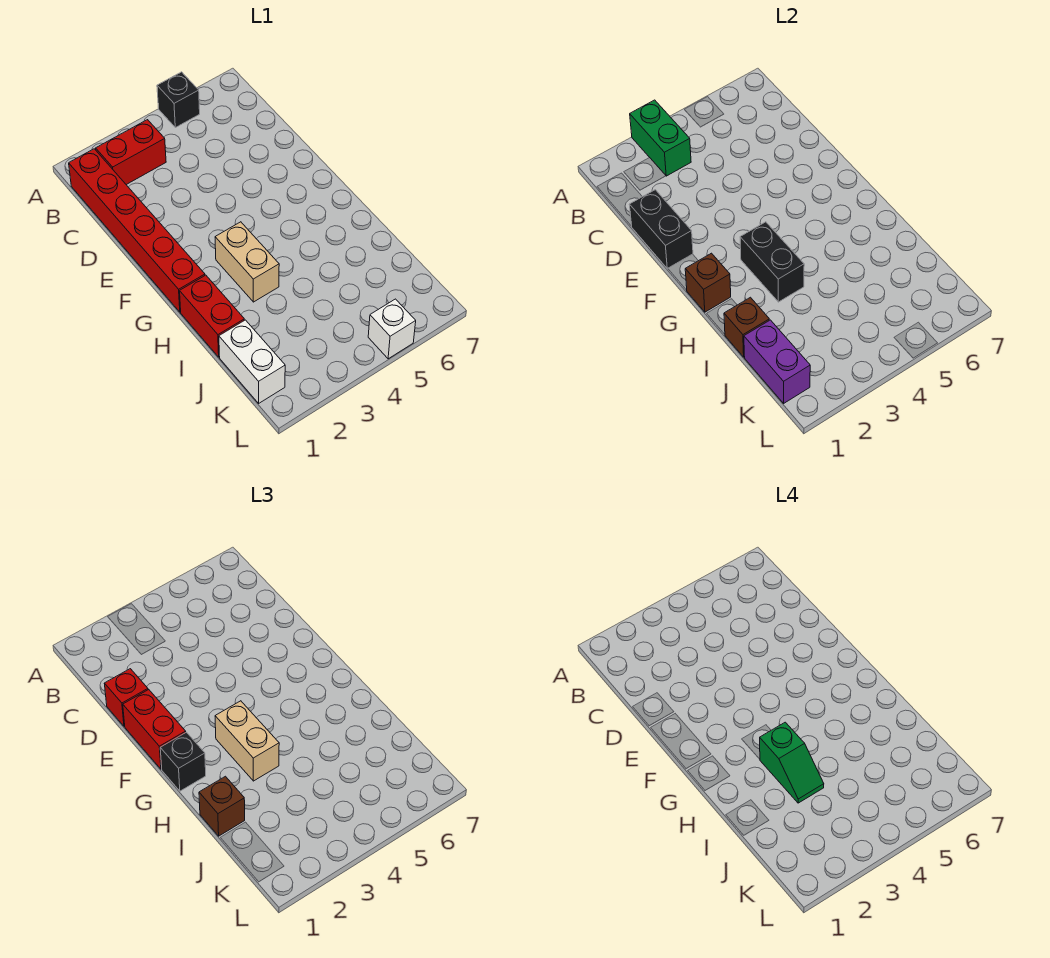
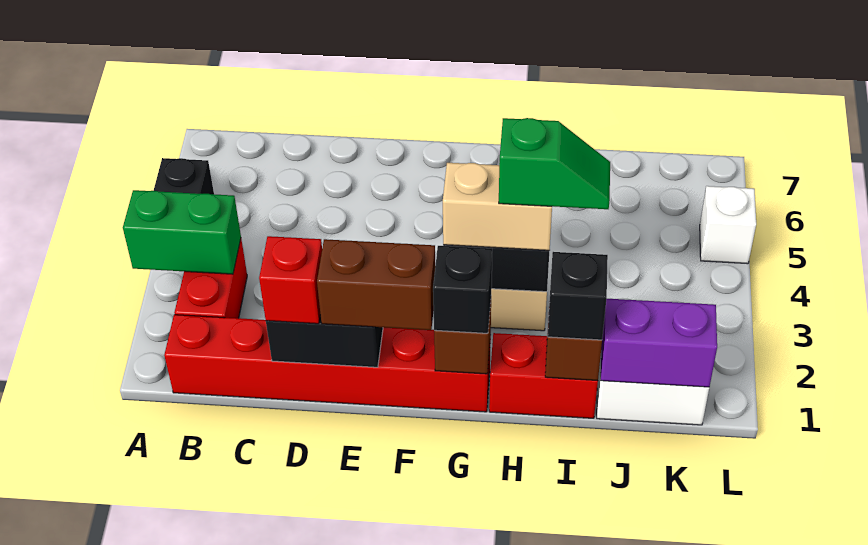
red 1x2 brick [123,690,186,769] -> brown 1x2 brick [317,239,435,330]
brown 1x1 brick [199,776,245,836] -> black 1x1 brick [548,252,608,340]

